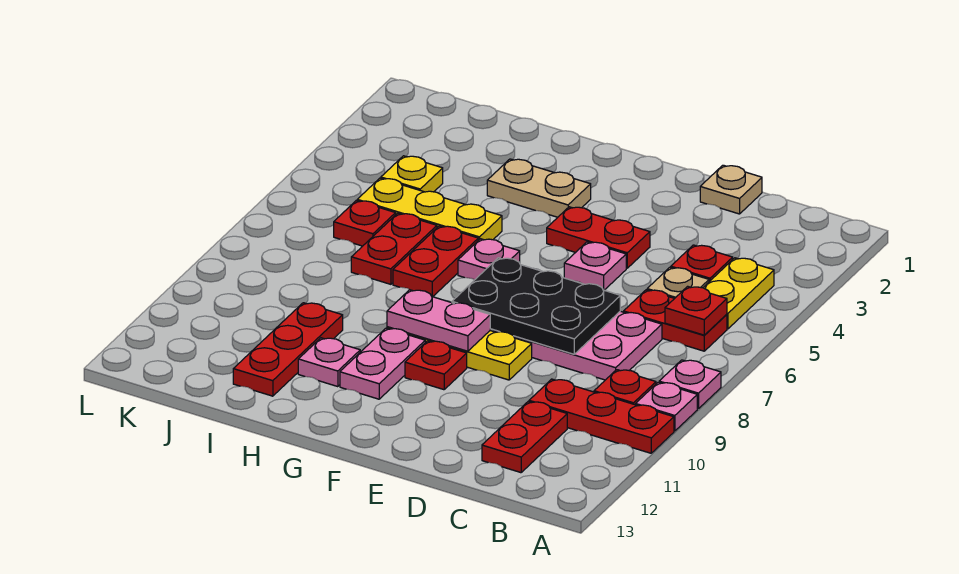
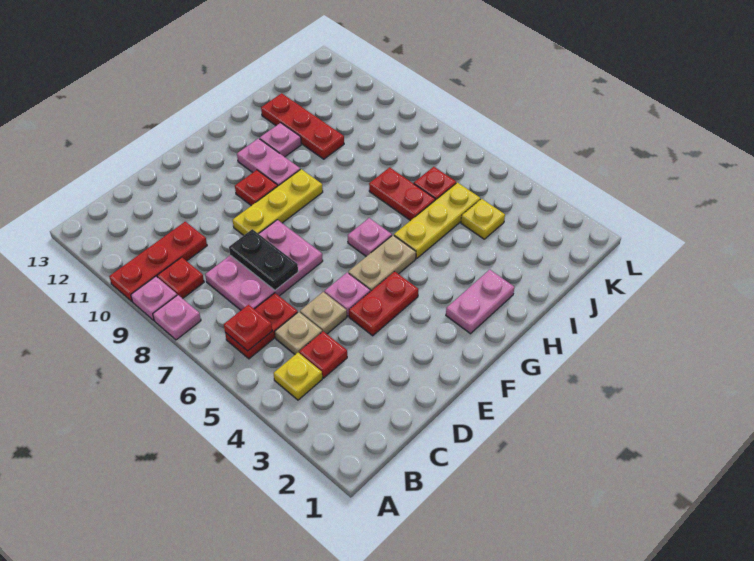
yellow 1x2 plate [703,258,774,329] -> yellow 1x1 plate [273,353,322,400]
red 1x2 plate [482,402,567,473] -> none
tan 1x1 plate [700,165,762,214] -> tan 1x1 plate moved to [300,292,347,334]
black 2x3 plate [452,258,620,354] -> black 1x2 plate [229,229,298,290]
pink 1x2 plate [387,290,490,351] -> pink 1x2 plate moved to [446,270,514,334]
tan 1x2 plate [487,159,591,217] -> tan 1x2 plate moved to [348,235,416,292]
red 1x2 plate [393,226,478,297] -> none

